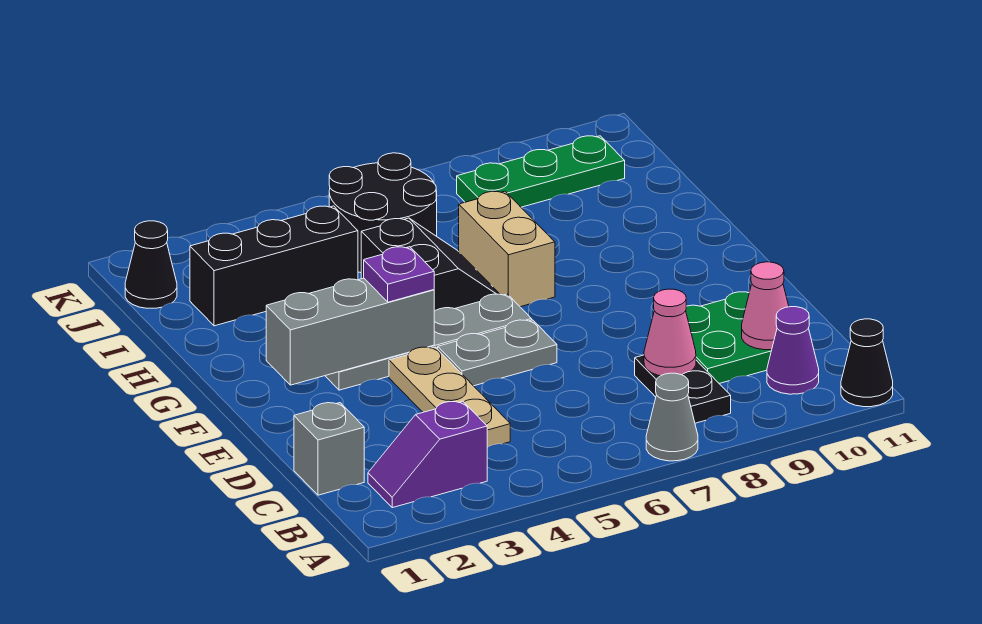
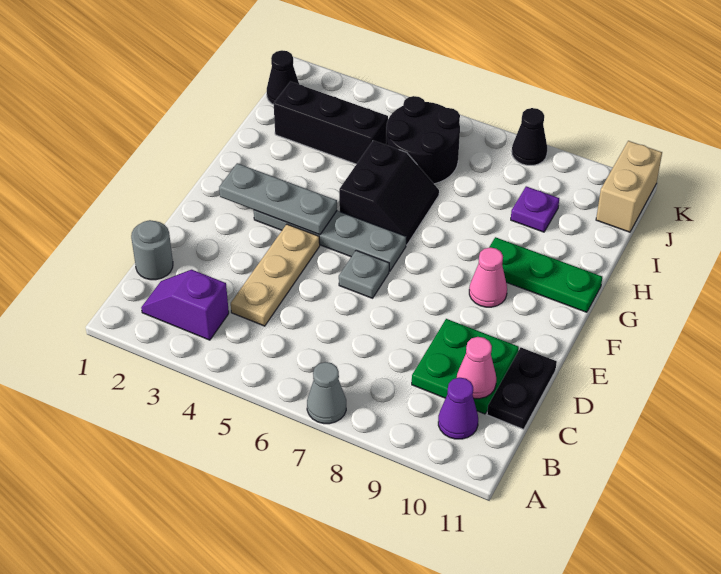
black 1x1 cone [841,319,893,407] -> black 1x1 cone moved to [512,108,547,165]
black 1x2 plate [635,355,731,423] -> black 1x2 plate moved to [487,348,557,429]
grey 1x1 brick [294,403,364,495] -> grey 1x1 round brick [131,220,173,280]
pink 1x1 cone [644,289,696,376] -> pink 1x1 cone moved to [469,248,507,307]
grey 1x2 plate [438,320,557,386] -> grey 1x1 plate [339,250,389,298]
grey 1x3 brick [266,278,434,385] -> grey 1x3 plate [219,163,337,235]
purple 1x1 plate [364,247,434,302] -> purple 1x1 plate moved to [511,186,559,232]
tan 1x2 brick [459,191,555,307] -> tan 1x2 brick moved to [596,141,662,232]
green 1x3 plate [457,136,625,207] -> green 1x3 plate moved to [489,237,602,312]

